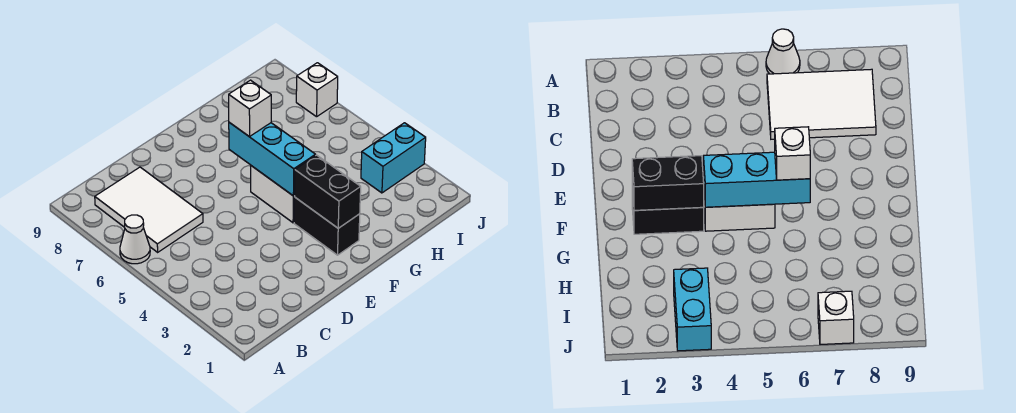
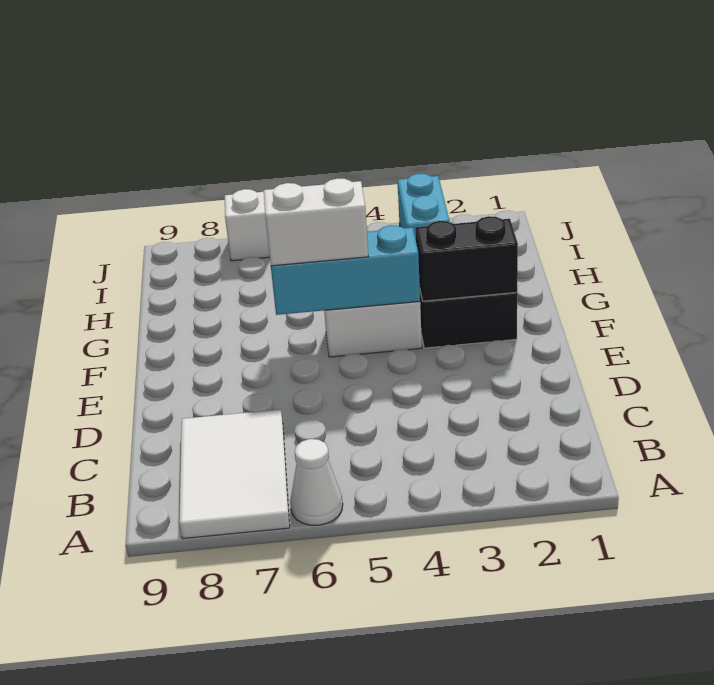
white 2x3 tile [95,167,203,252] -> white 2x3 tile turned to [179,409,290,539]
white 1x1 brick [229,80,271,137] -> white 1x2 brick [264,179,368,266]

